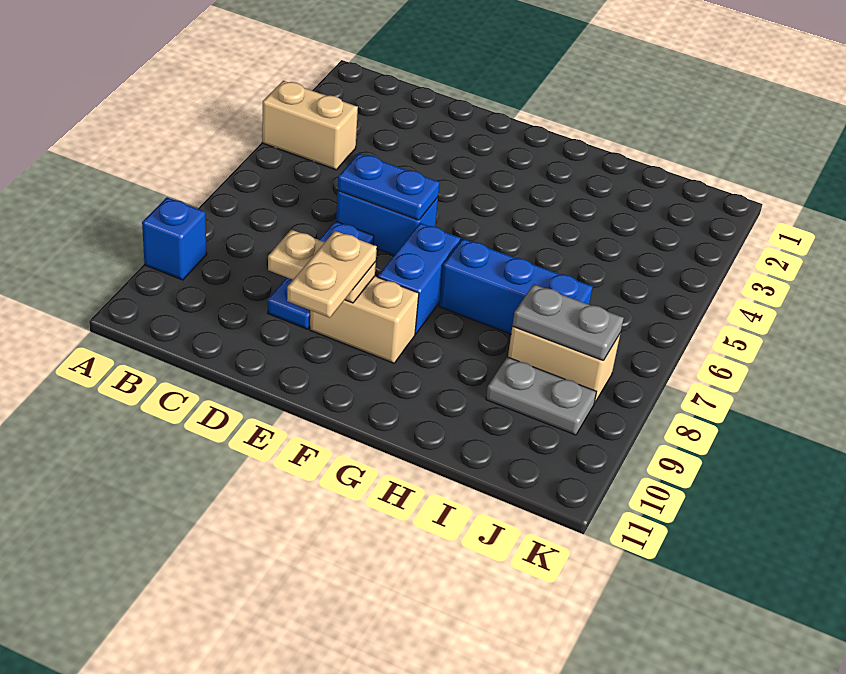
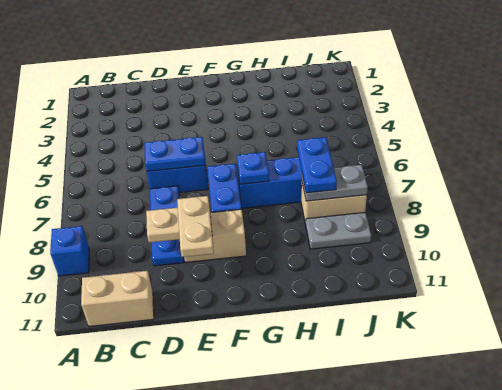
tan 1x2 brick [262,81,358,170] -> tan 1x2 brick moved to [81,271,154,327]
none -> blue 1x1 plate [237,152,269,184]
none -> blue 1x2 plate [297,137,337,193]

